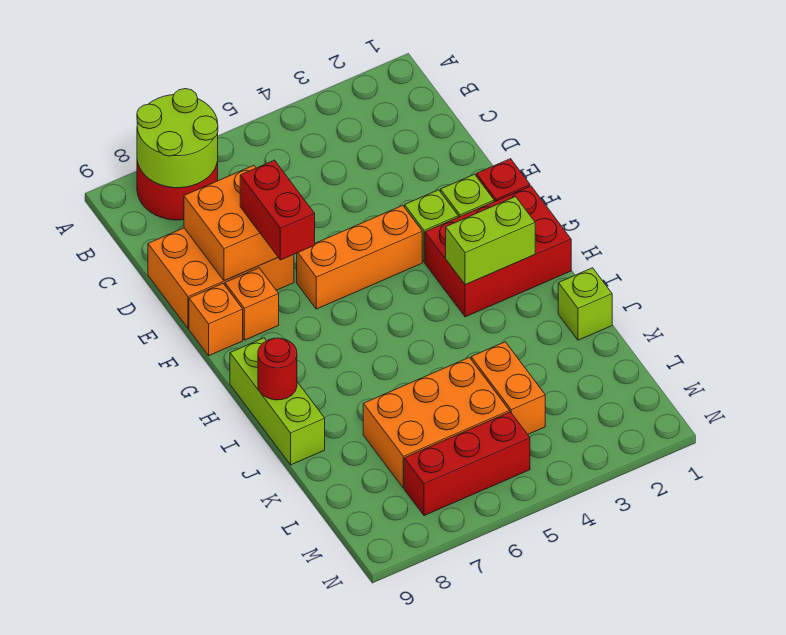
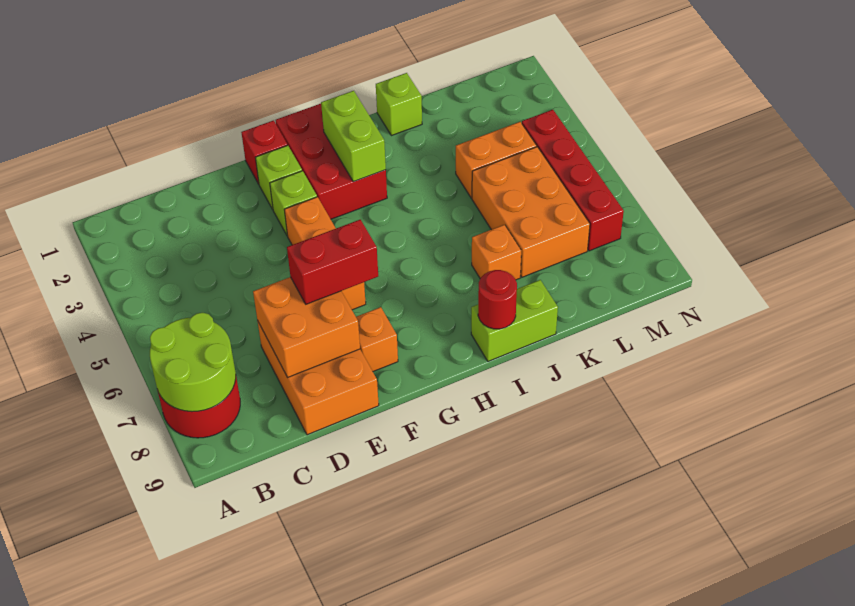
orange 1x1 brick [189,283,243,356] -> orange 1x1 brick moved to [472,225,521,280]
lime 1x3 brick [230,338,325,465] -> lime 1x2 brick [471,280,558,361]
red 1x3 brick [404,412,530,516] -> red 1x4 brick [522,110,624,251]

